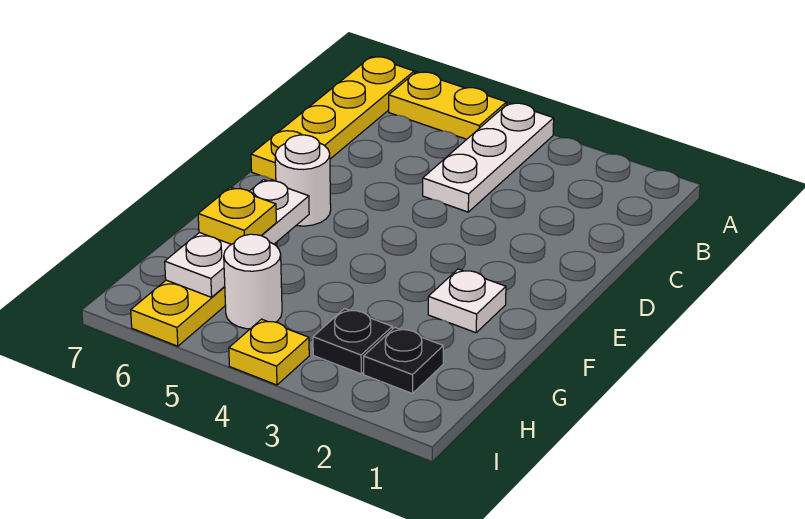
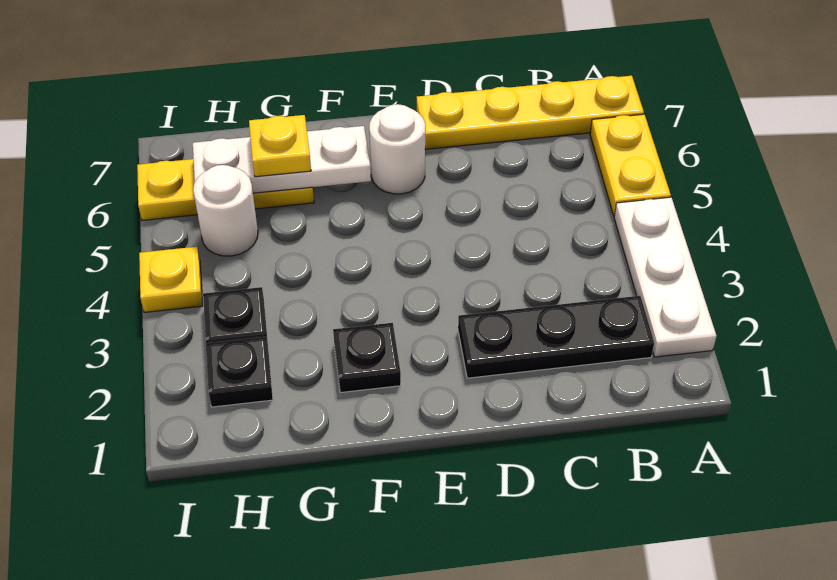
white 1x3 plate [423,103,554,212] -> white 1x3 plate turned to [614,197,717,357]
none -> black 1x3 plate [458,296,654,378]
white 1x1 plate [428,269,506,333] -> black 1x1 plate [333,323,401,393]

